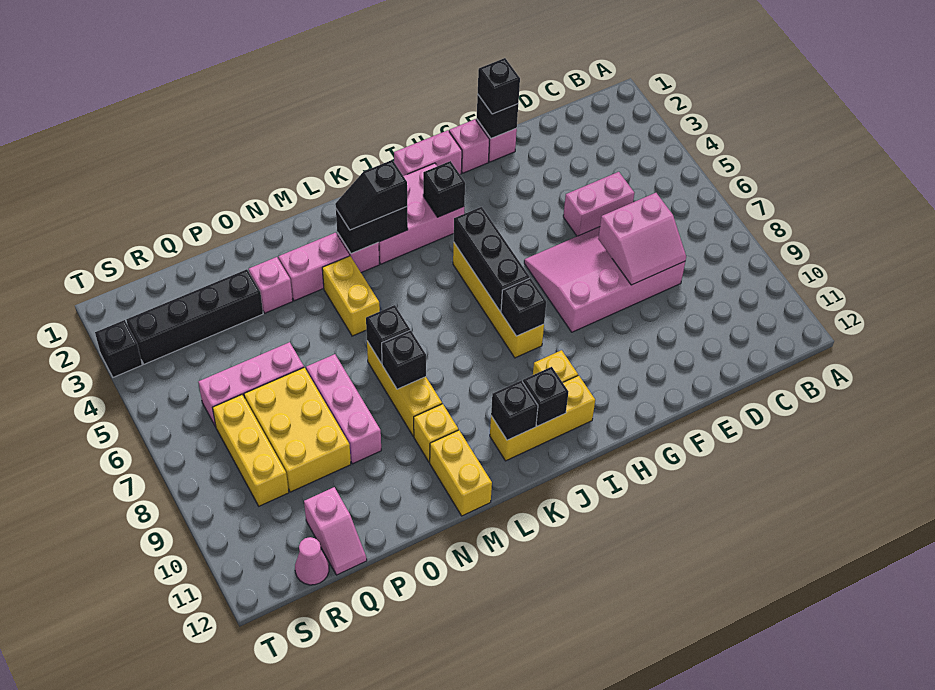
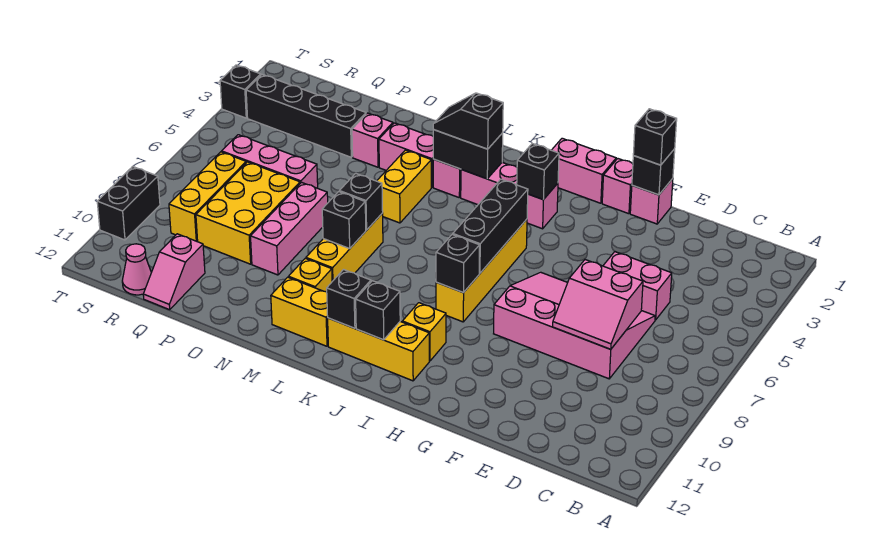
pink 2x3 brick [379,163,464,264] -> pink 1x3 brick [461,162,558,229]
yellow 1x2 brick [430,430,492,516] -> yellow 1x2 brick turned to [271,277,328,346]
none -> black 1x2 brick [97,167,160,240]

